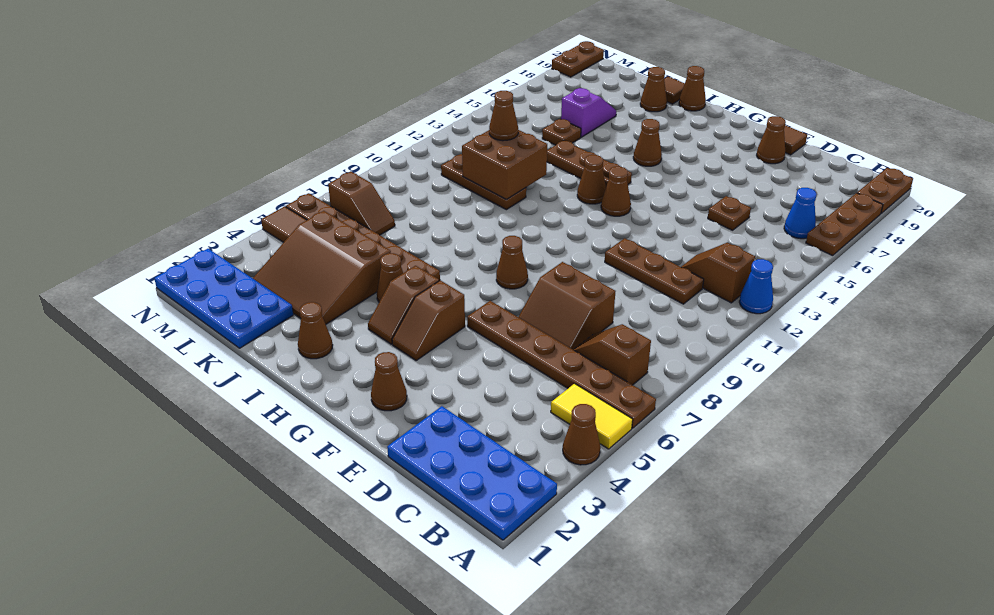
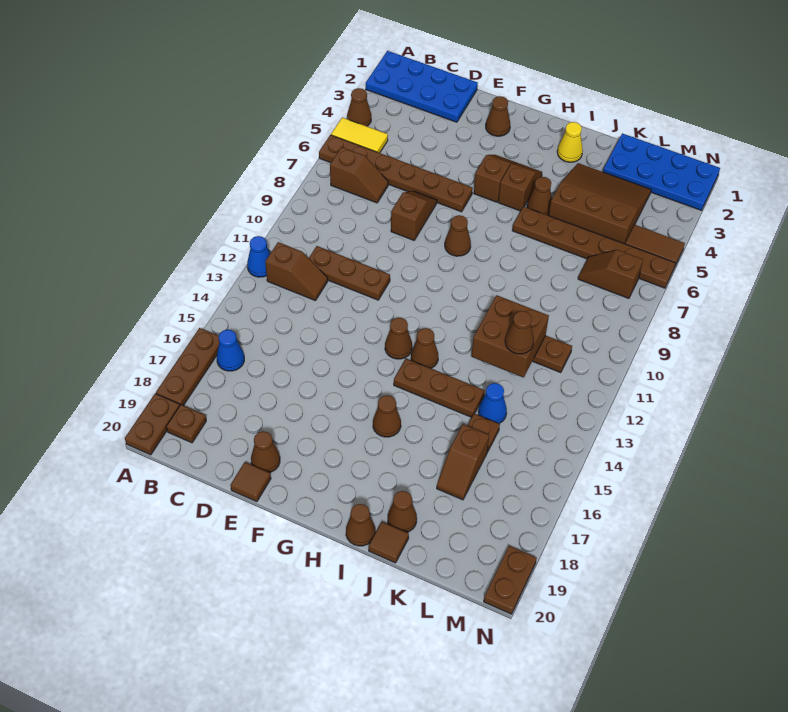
brown 2x2 slope [519,262,616,349] -> brown 1x2 slope [391,191,437,240]
brown 1x1 plate [708,196,751,230] -> brown 1x1 plate moved to [166,405,206,443]
brown 1x1 cone [298,302,332,359] -> yellow 1x1 cone [557,122,583,162]
none -> blue 1x1 cone [478,383,507,424]
purple 1x2 slope [561,88,616,137] -> brown 1x2 slope [437,424,489,500]

